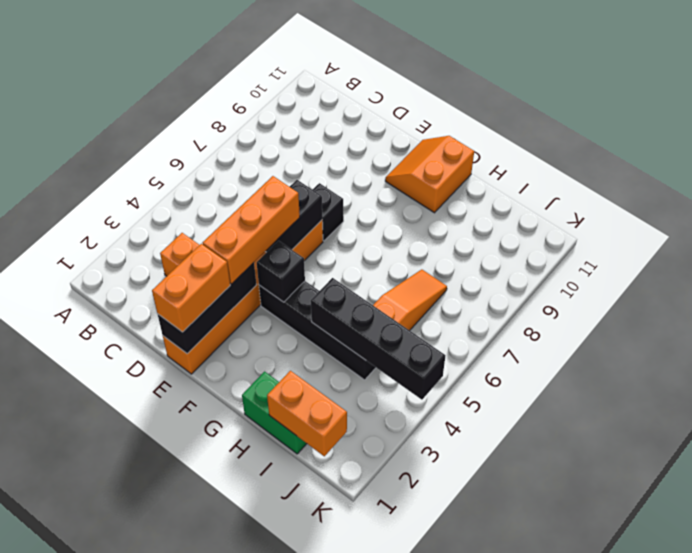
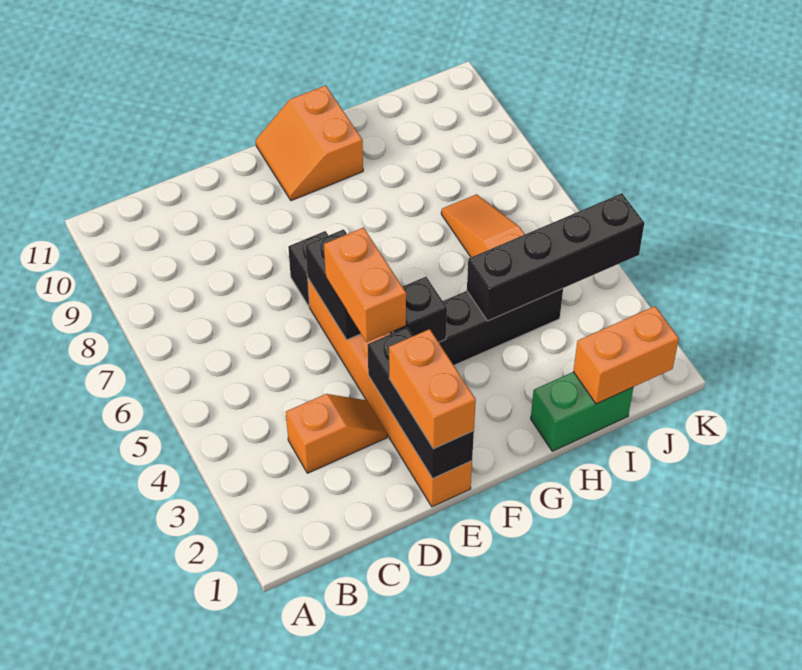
orange 1x3 brick [202,176,300,284] -> orange 1x2 brick [324,227,406,342]

